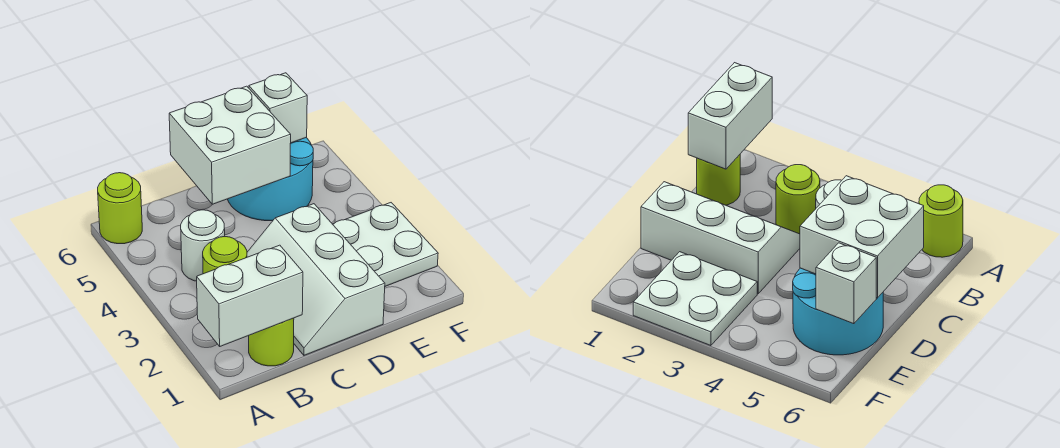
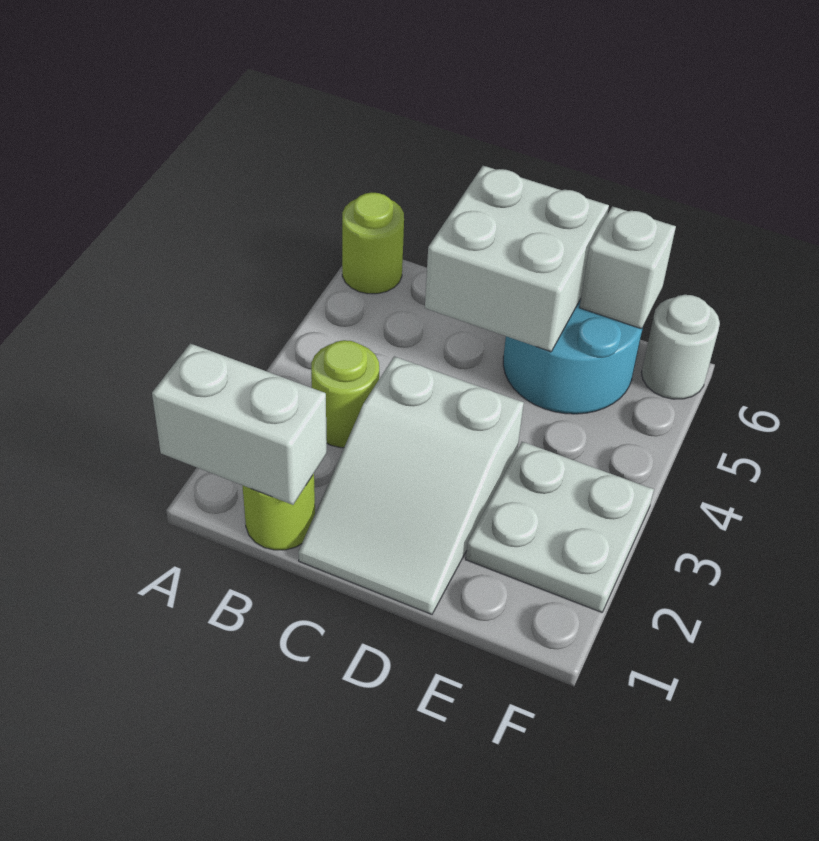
white 1x1 round brick [181,210,225,281] -> white 1x1 round brick moved to [641,295,720,399]
white 2x3 slope [247,204,385,355] -> white 2x3 slope turned to [298,356,524,614]

